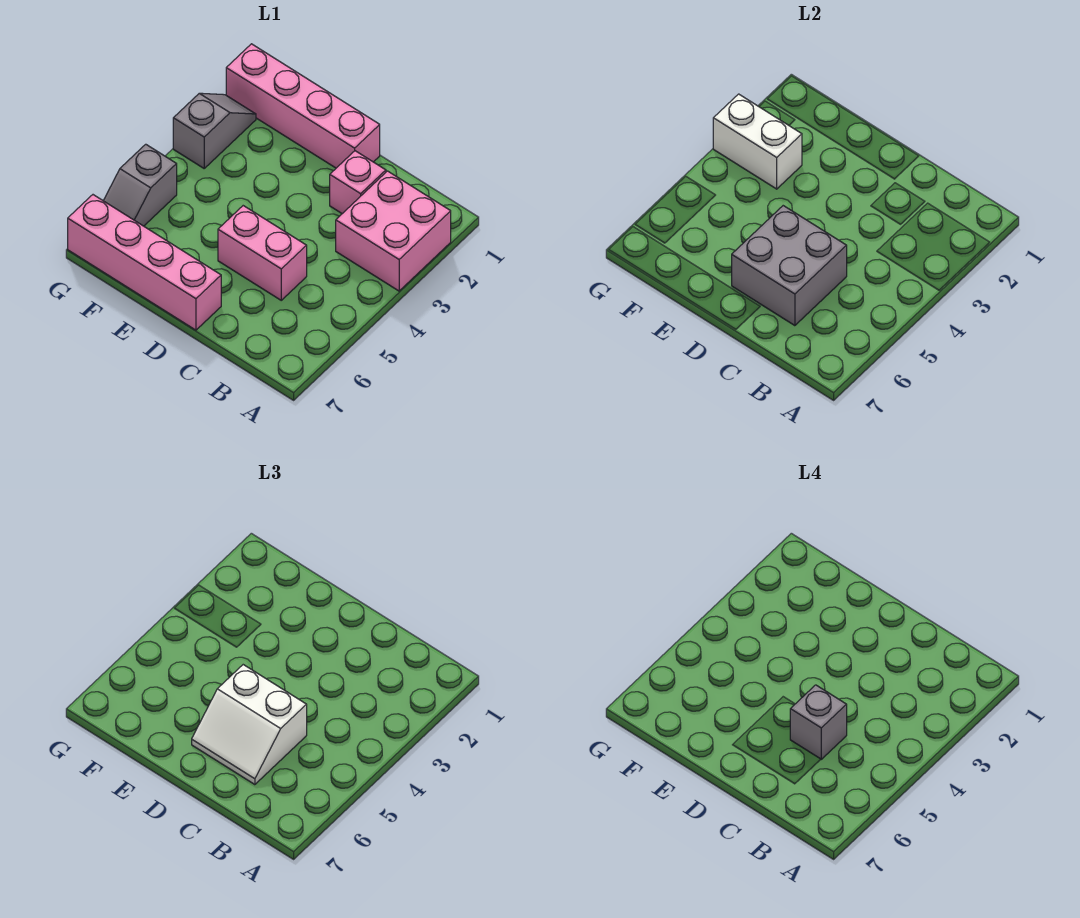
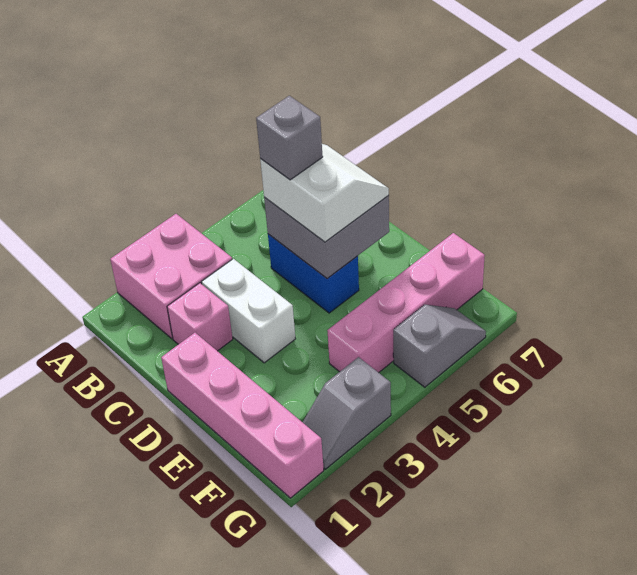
pink 1x2 brick [218,206,307,300] -> blue 1x2 brick [268,234,359,313]
pink 1x4 brick [68,195,221,330] -> pink 1x4 brick turned to [327,233,485,373]
white 1x2 brick [713,94,802,189] -> white 1x2 brick moved to [202,259,296,363]

